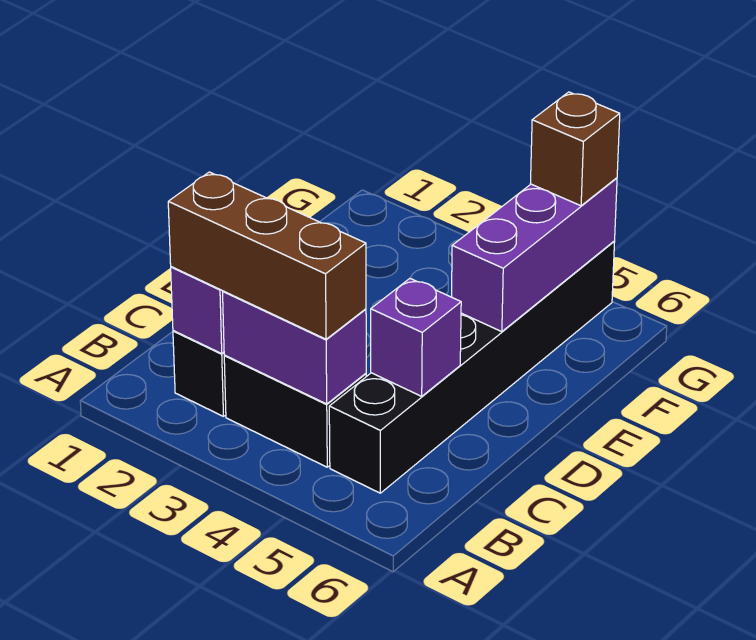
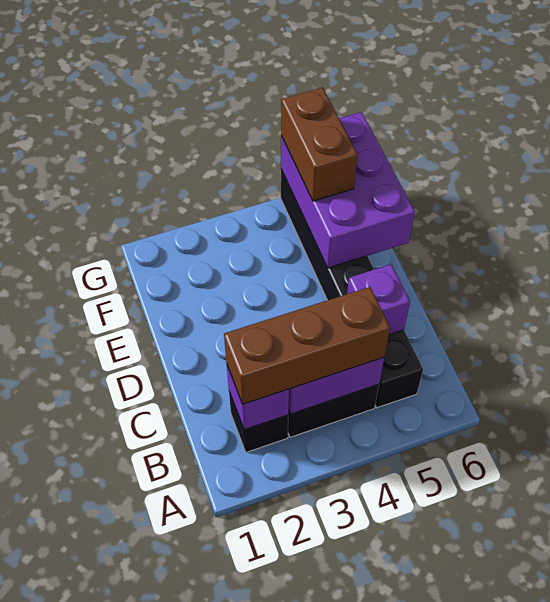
purple 1x3 brick [452,178,617,332] -> purple 2x3 brick [281,112,415,268]
brown 1x1 brick [530,92,620,206] -> brown 1x2 brick [281,87,357,201]

